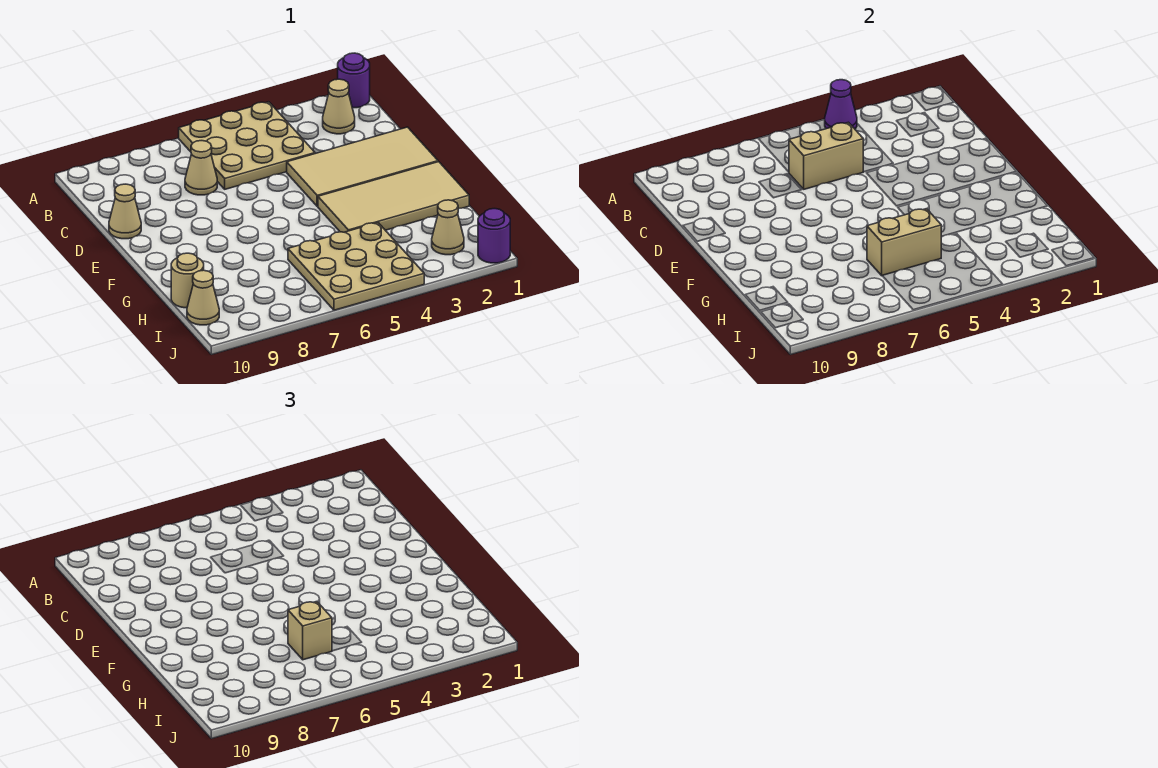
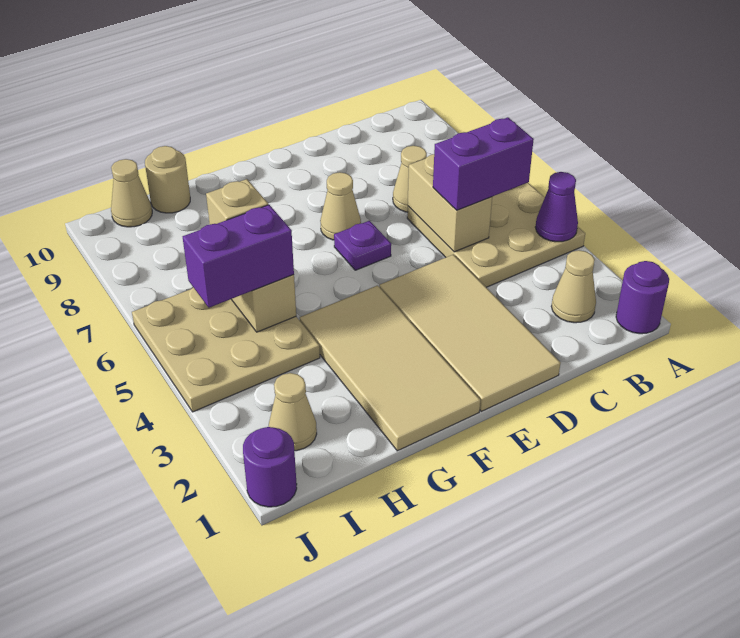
none -> purple 1x2 brick [433,117,534,210]
tan 1x1 cone [109,184,141,239] -> tan 1x1 cone moved to [320,172,361,240]
none -> purple 1x1 plate [334,221,391,270]
none -> purple 1x2 brick [183,205,294,308]

